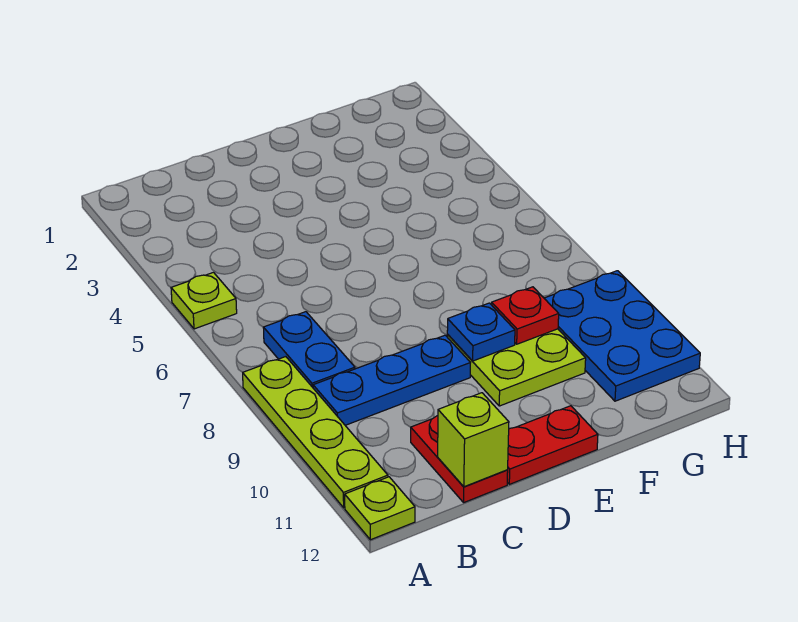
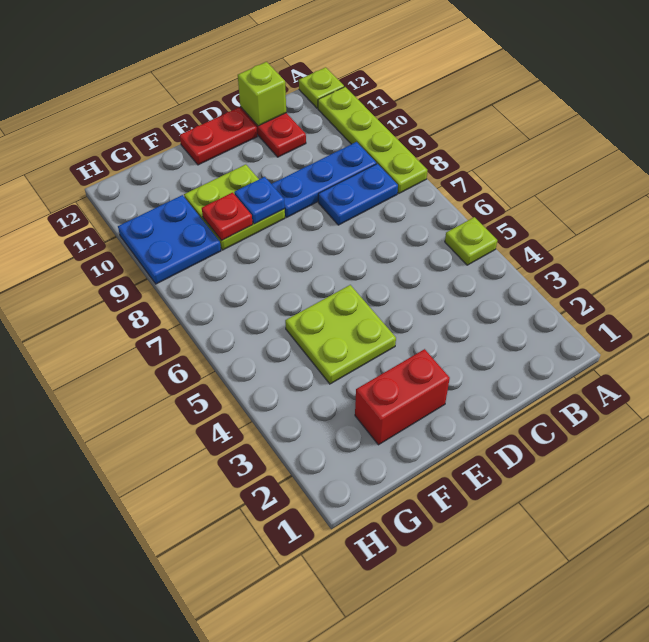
blue 1x2 plate [263,312,355,387] -> blue 1x2 plate turned to [318,164,398,225]
none -> red 1x2 brick [355,349,450,445]
none -> lime 2x2 plate [285,285,396,384]
blue 2x3 plate [544,271,700,401] -> blue 2x2 plate [118,195,221,284]

